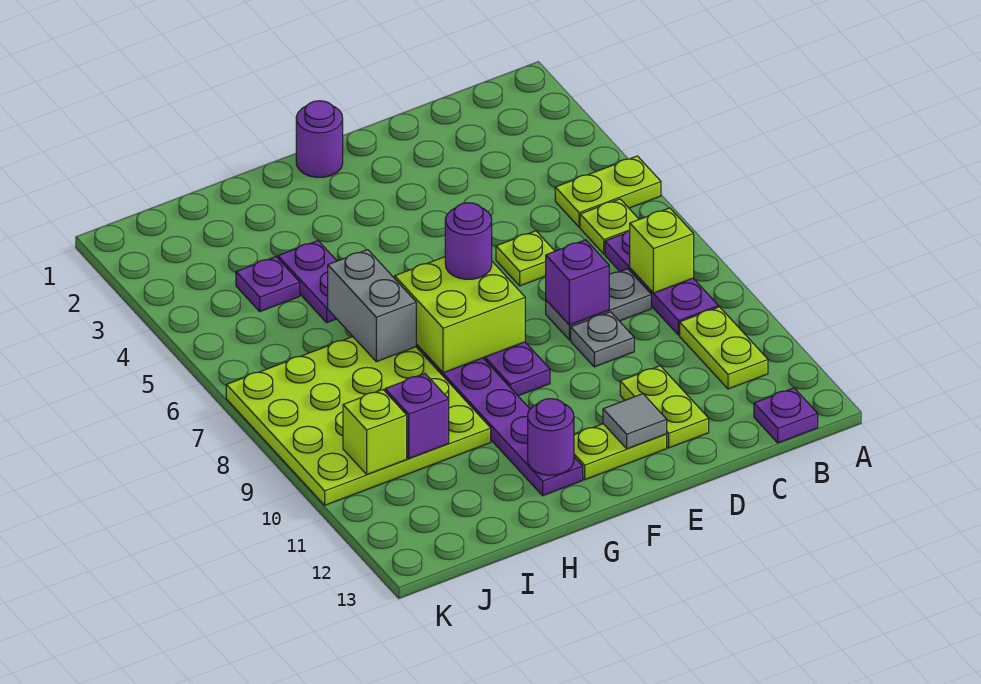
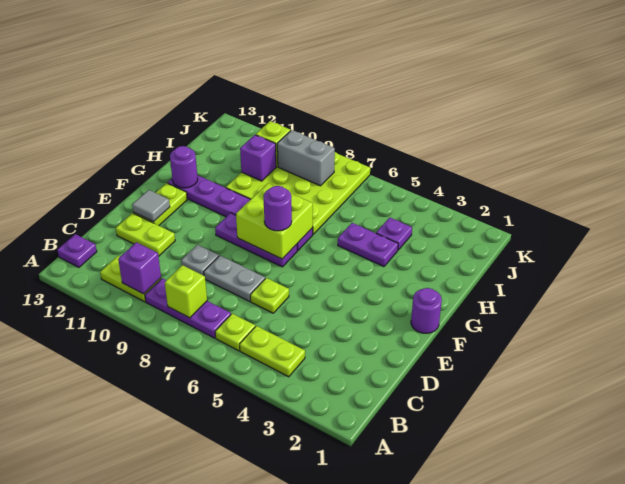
lime 1x2 plate [555,156,661,227] -> lime 1x2 plate turned to [240,326,305,377]
grey 1x2 plate [546,269,651,340] -> grey 1x2 plate turned to [204,256,265,301]
purple 1x1 brick [546,240,609,325] -> purple 1x1 brick moved to [118,242,161,294]
grey 1x2 brick [328,250,416,362] -> grey 1x2 brick moved to [277,130,335,186]

